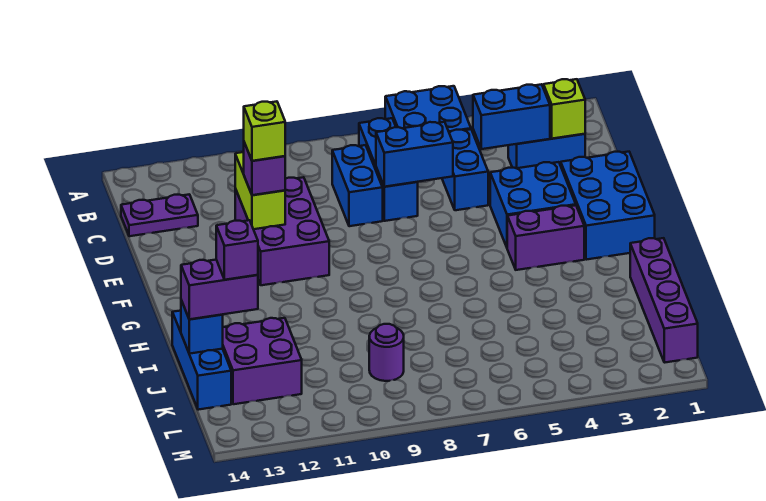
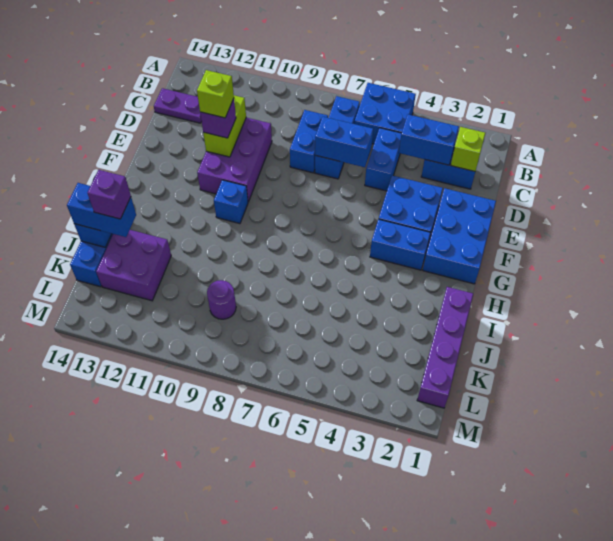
purple 1x2 brick [507,205,584,270] -> blue 1x2 brick [370,219,431,270]
none -> blue 1x1 brick [214,180,248,224]
purple 1x2 brick [181,260,258,319] -> blue 1x2 brick [67,183,136,237]

